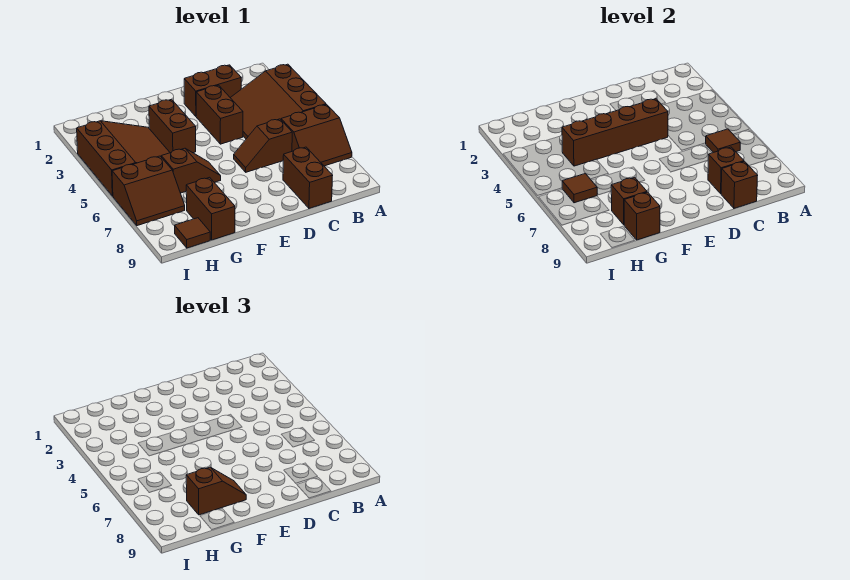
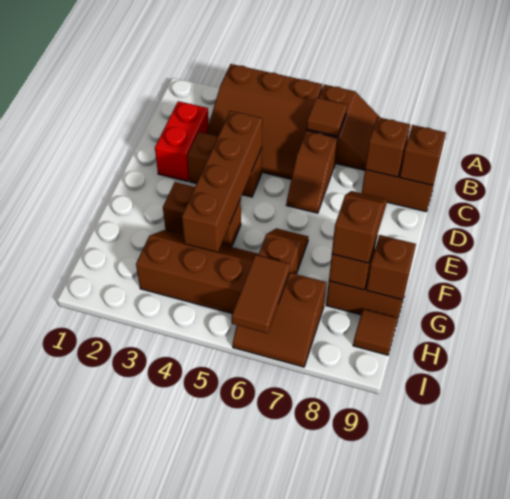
brown 1x2 brick [184,65,241,116] -> red 1x2 brick [155,101,209,181]
brown 3x3 slope [77,121,170,196] -> brown 2x3 slope [136,230,259,313]
brown 2x2 slope [112,156,185,226] -> brown 2x2 slope turned to [233,273,326,367]
brown 1x1 tile [562,174,597,203] -> brown 1x2 tile [232,255,290,333]

